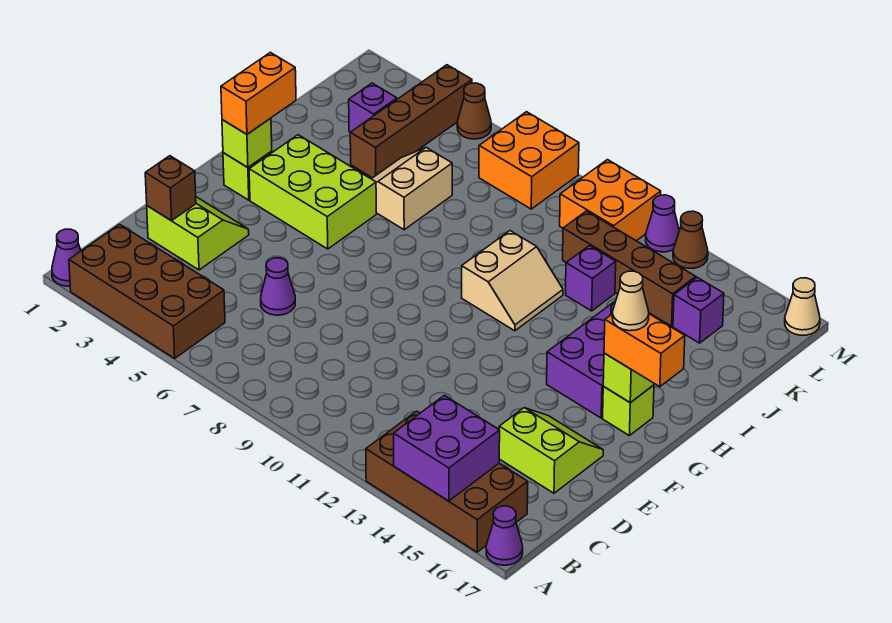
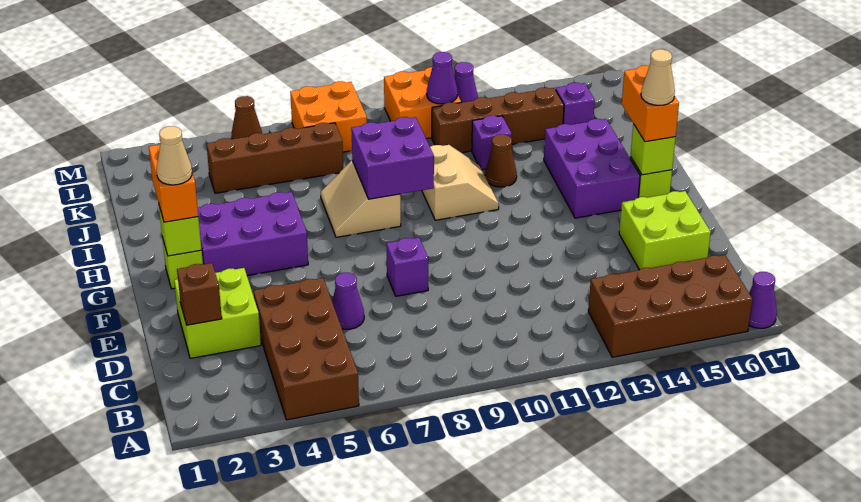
purple 1x1 cone [52,229,81,286] -> purple 1x1 cone moved to [427,52,458,104]
brown 2x4 brick [69,224,225,358] -> brown 2x4 brick turned to [253,278,359,420]
purple 2x2 brick [394,395,500,501] -> purple 2x2 brick moved to [351,117,434,199]
lime 2x2 slope [147,197,249,270] -> lime 2x2 brick [174,268,261,358]
lime 2x2 slope [499,408,603,493] -> lime 2x2 brick [619,191,711,270]
lime 2x3 brick [249,135,376,249] -> purple 2x3 brick [198,192,308,276]
orange 1x2 brick [604,314,685,387] -> orange 1x2 brick turned to [622,66,679,142]
tan 2x2 slope [372,148,452,230] -> tan 2x2 slope moved to [321,161,401,237]
brown 1x4 brick [350,65,472,178] -> brown 1x4 brick turned to [207,123,343,193]
purple 1x1 brick [349,83,397,132] -> purple 1x1 brick moved to [386,237,428,296]
brown 1x1 cone [673,211,708,268] -> brown 1x1 cone moved to [485,134,517,187]
tan 1x1 cone [785,278,820,335] -> tan 1x1 cone moved to [157,126,192,185]

